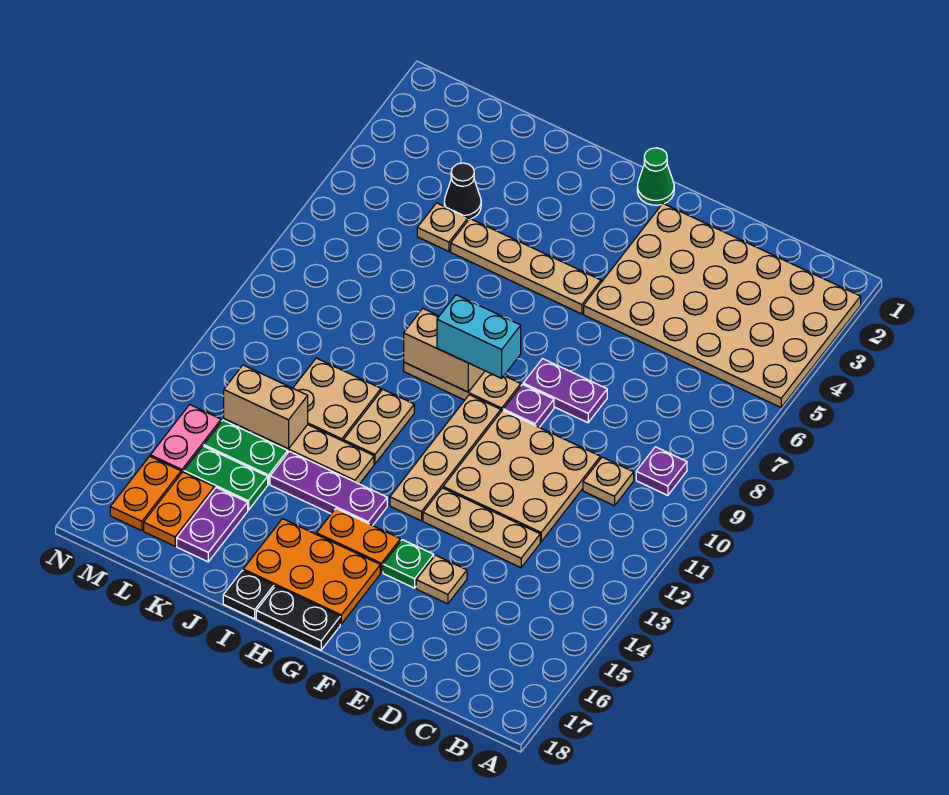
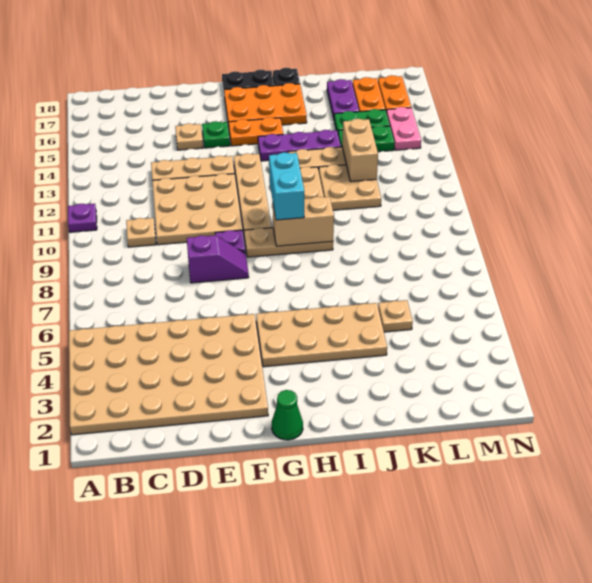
purple 1x1 plate [636,447,687,495] -> purple 1x1 plate moved to [68,204,97,232]
purple 1x2 plate [523,359,607,423] -> purple 1x2 slope [187,235,249,283]
tan 1x4 plate [451,219,601,314] -> tan 2x4 plate [256,303,387,367]
cyan 1x2 brick [437,295,521,378] -> cyan 1x2 brick turned to [269,152,304,220]
black 1x1 cone [444,163,481,220] -> none
tan 1x2 brick [224,365,308,449] -> tan 1x2 brick turned to [342,119,378,181]

